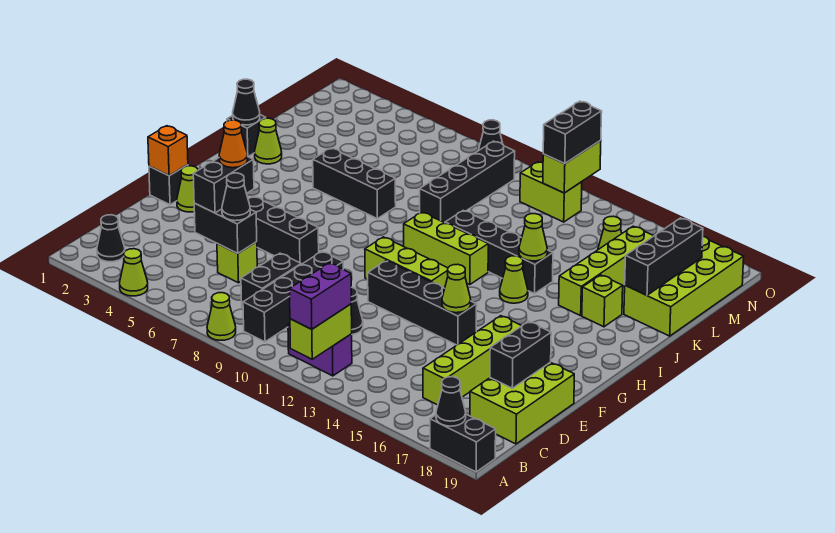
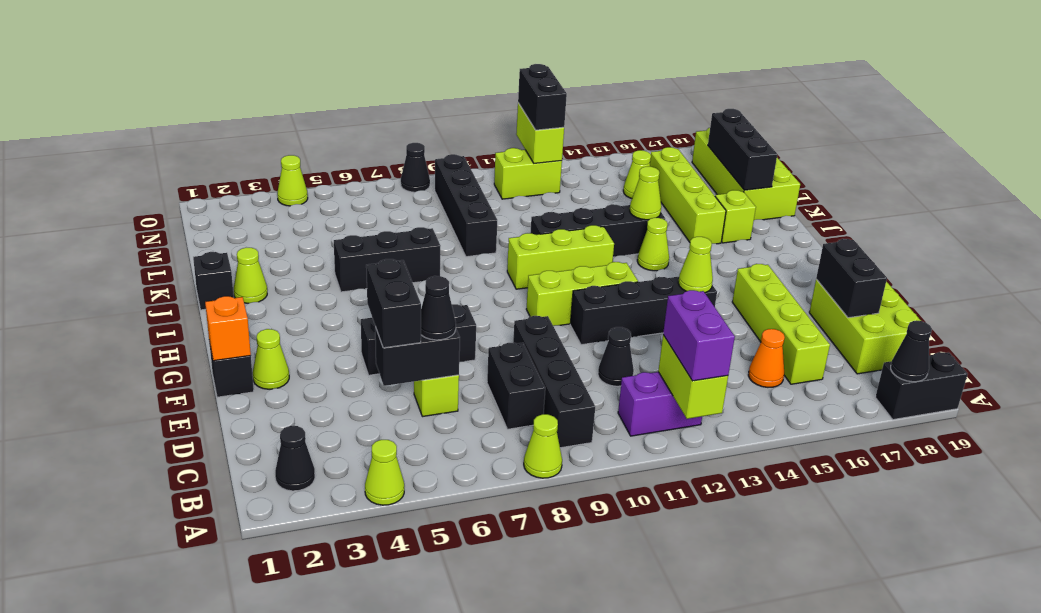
orange 1x1 cone [219,120,247,168] -> orange 1x1 cone moved to [748,329,785,387]
black 1x1 cone [233,79,260,125] -> none
none -> lime 1x1 cone [277,155,308,206]

